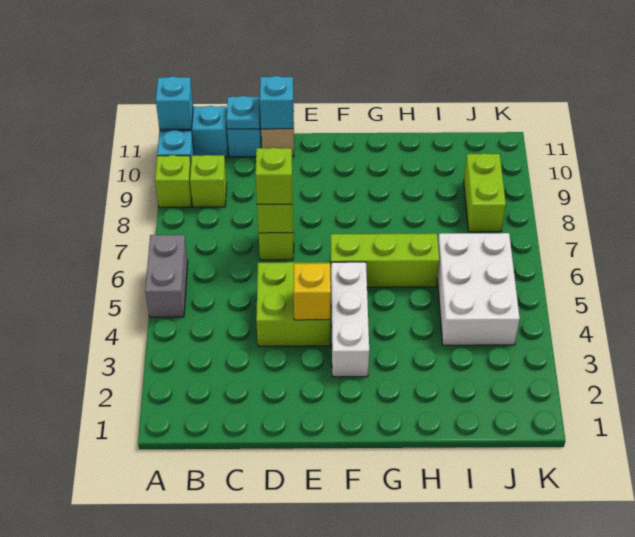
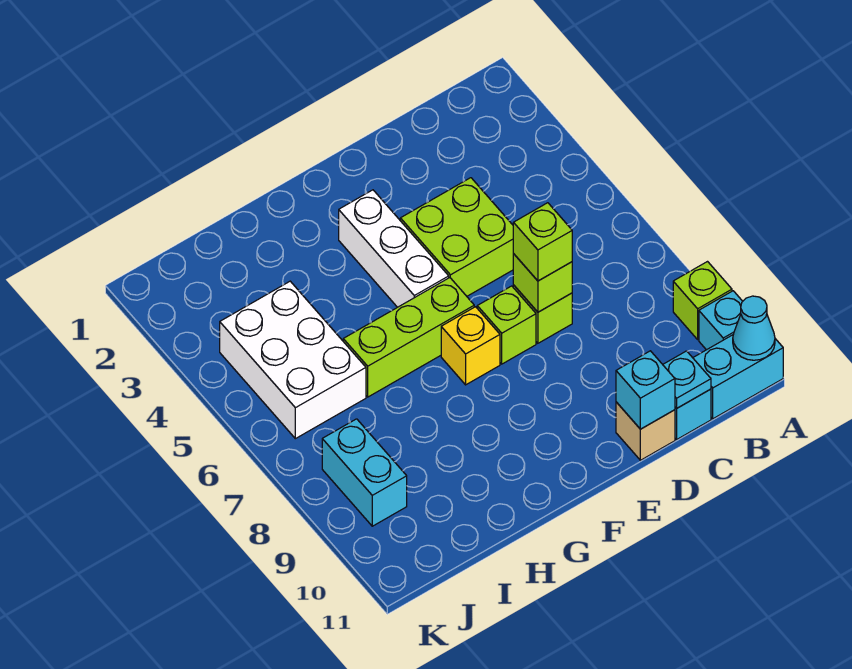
grey 1x2 brick [145,235,188,317] -> none
cyan 1x1 brick [156,76,193,129] -> cyan 1x1 cone [733,296,775,360]
lime 1x1 brick [190,155,226,207] -> lime 1x1 brick moved to [477,286,536,364]
yellow 1x1 brick [294,263,331,320] -> yellow 1x1 brick moved to [441,307,500,385]
lime 1x2 brick [464,154,506,232] -> cyan 1x2 brick [322,419,407,526]

